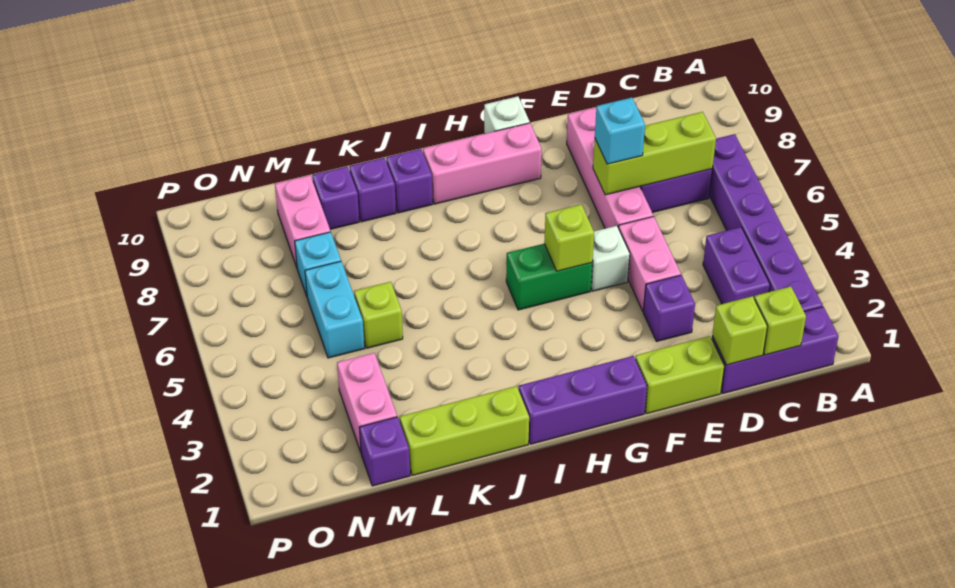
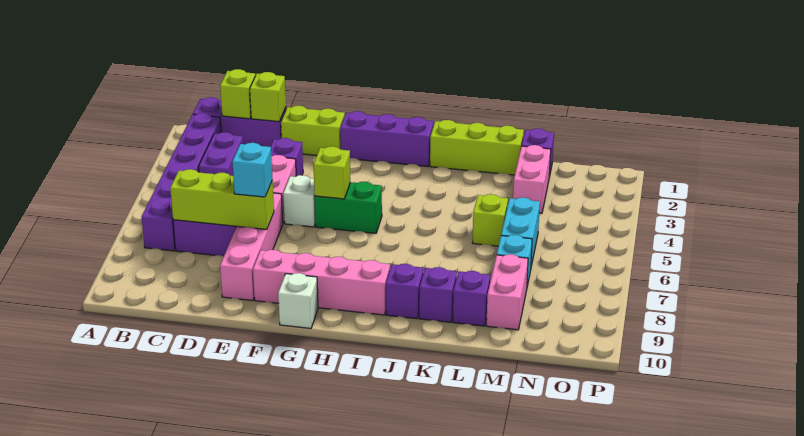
pink 1x3 brick [423,123,542,204] -> pink 1x4 brick [253,250,390,315]

